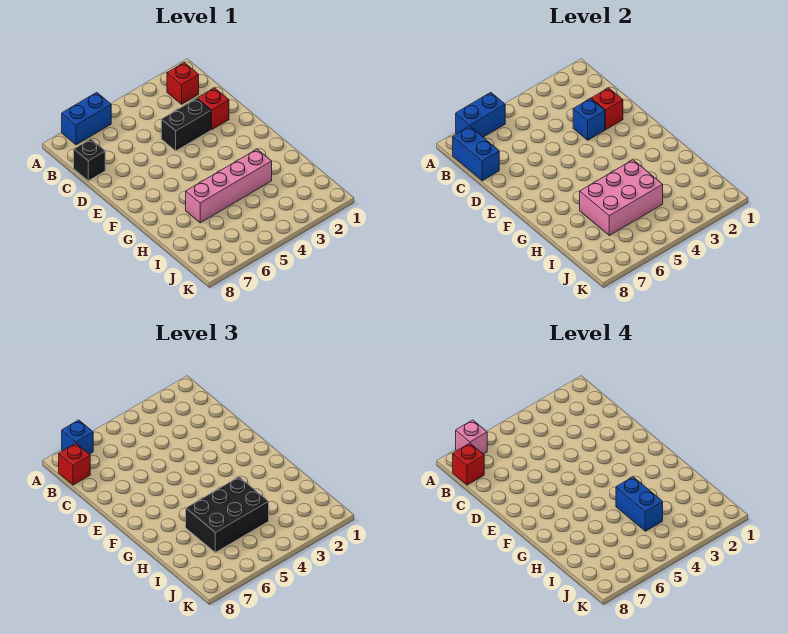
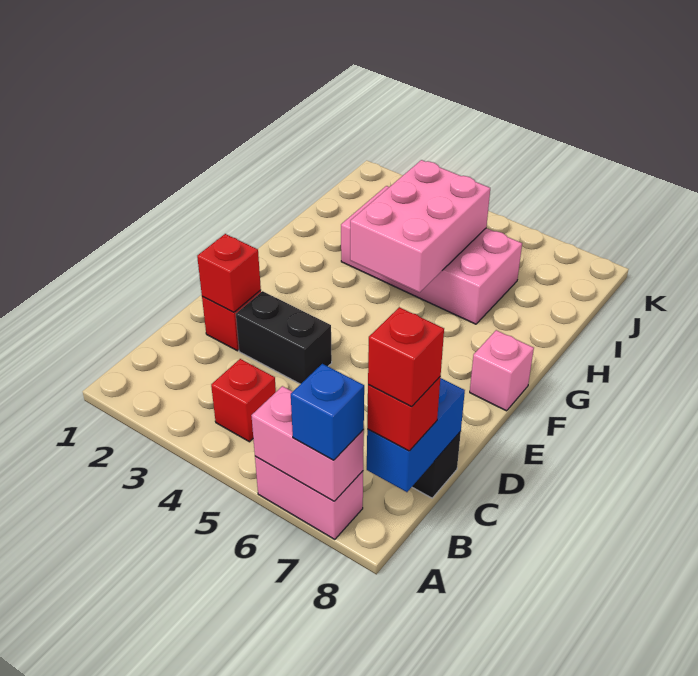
blue 1x2 brick [62,92,111,145] -> pink 1x2 brick [255,456,363,539]
blue 1x2 brick [456,92,505,137] -> pink 1x2 brick [251,386,364,501]
pink 1x1 brick [456,420,487,454] -> pink 1x1 brick moved to [470,330,534,411]
red 1x1 brick [167,63,199,104] -> red 1x1 brick moved to [211,359,276,442]
blue 1x1 brick [573,99,605,140] -> none
pink 1x4 brick [186,149,272,223] -> pink 2x4 brick [341,186,522,324]
pink 2x3 brick [580,160,663,235] -> pink 2x3 brick turned to [350,160,490,292]
black 2x3 brick [186,477,269,552] -> none
blue 1x2 brick [616,477,663,531] -> none

